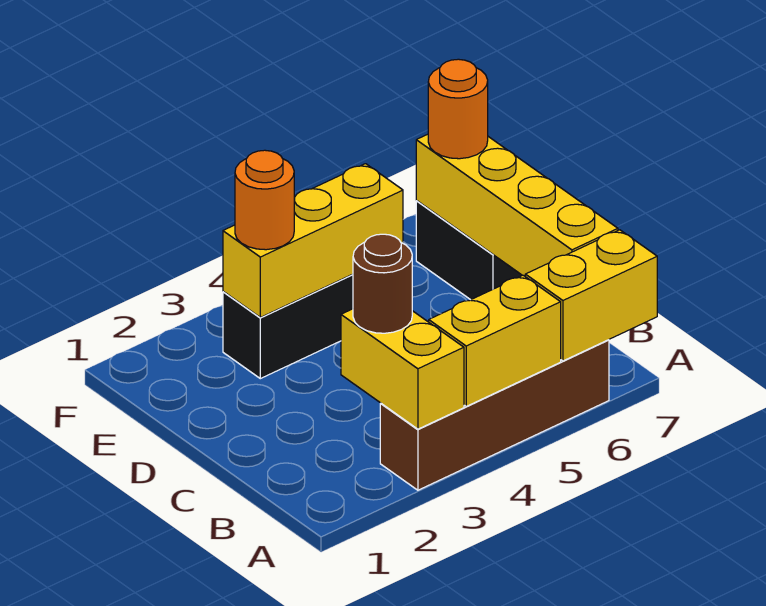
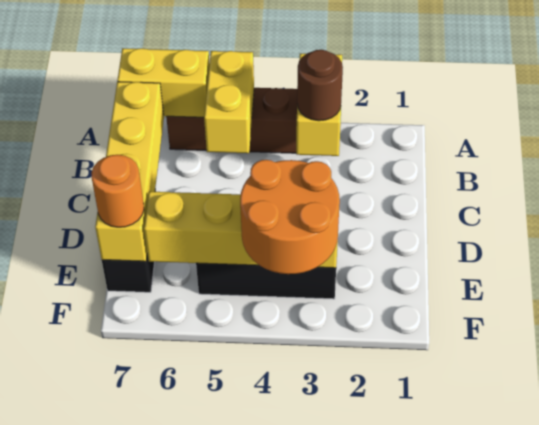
yellow 1x2 brick [429,275,561,406] -> yellow 1x2 brick turned to [204,51,254,153]
yellow 1x3 brick [223,164,403,317] -> yellow 1x4 brick [144,191,338,268]
orange 1x1 round brick [235,150,294,250] -> orange 2x2 round brick [240,160,340,274]

